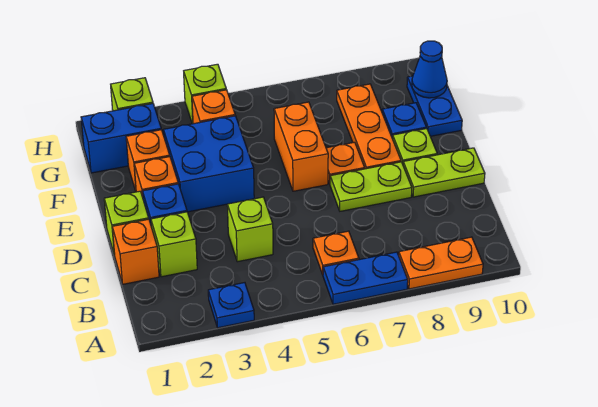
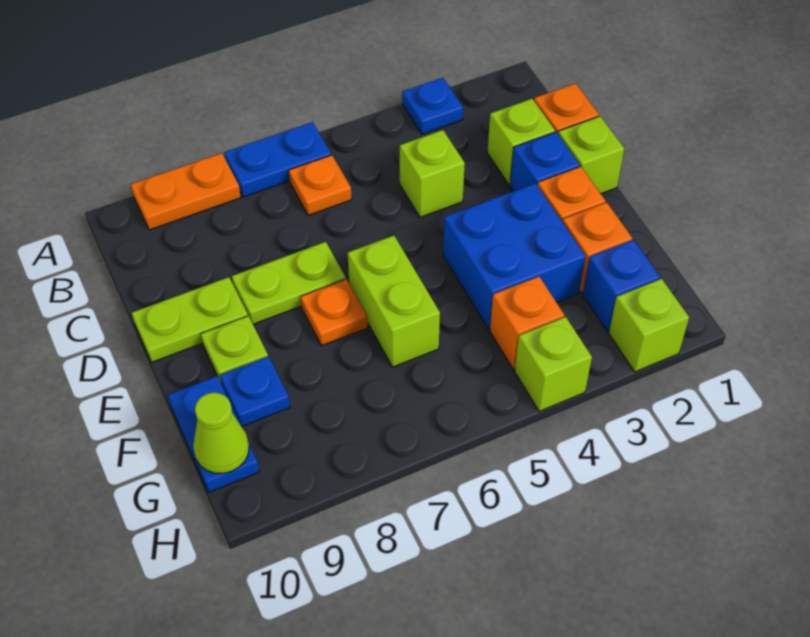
orange 1x2 brick [274,102,328,191] -> lime 1x2 brick [348,236,440,367]
orange 1x3 plate [337,84,401,169] -> none
blue 1x2 brick [81,104,161,173] -> blue 1x1 brick [583,240,660,331]
blue 1x1 cone [412,41,447,98] -> lime 1x1 cone [193,393,249,473]

